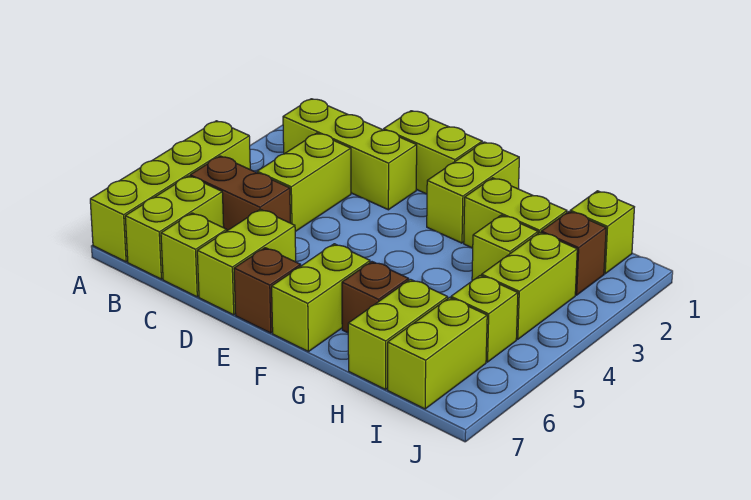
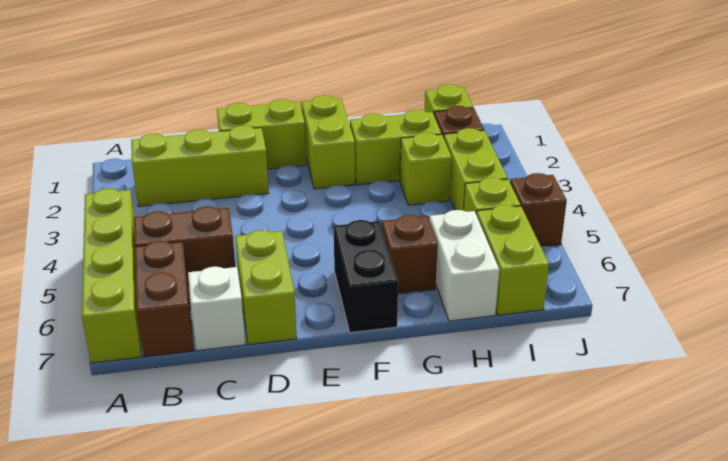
lime 1x2 brick [125,176,224,279] -> brown 1x2 brick [135,241,194,357]
lime 1x2 brick [257,133,351,232] -> none
lime 1x1 brick [161,213,227,297] -> white 1x1 brick [188,267,245,351]
brown 1x1 brick [234,248,301,333] -> brown 1x1 brick moved to [510,173,567,246]
lime 1x2 brick [272,244,370,352] -> black 1x2 brick [334,220,398,333]
lime 1x2 brick [348,279,448,389] -> white 1x2 brick [429,210,499,321]

